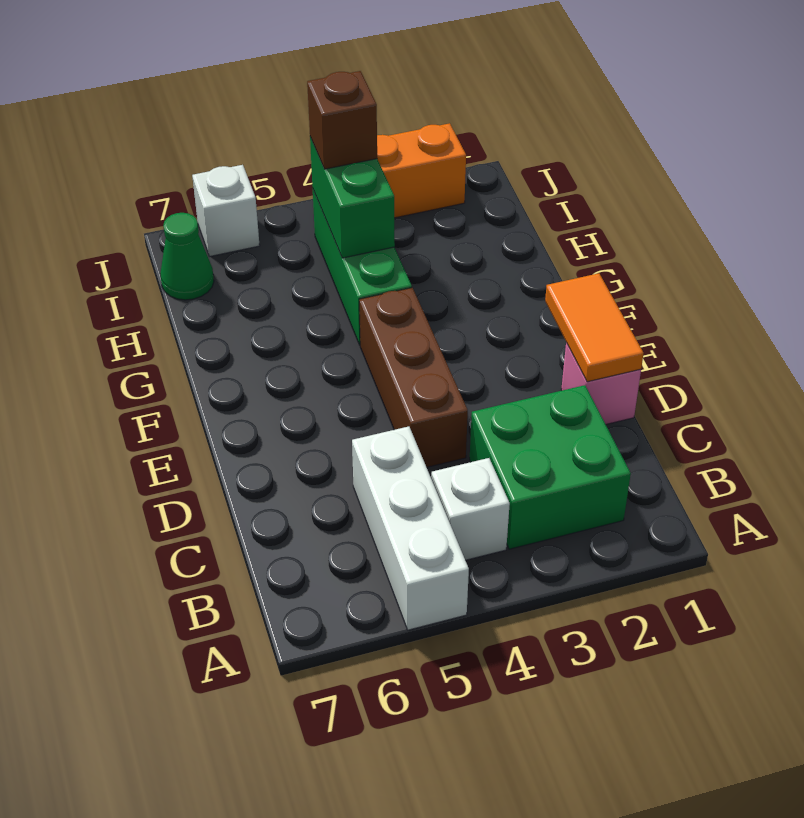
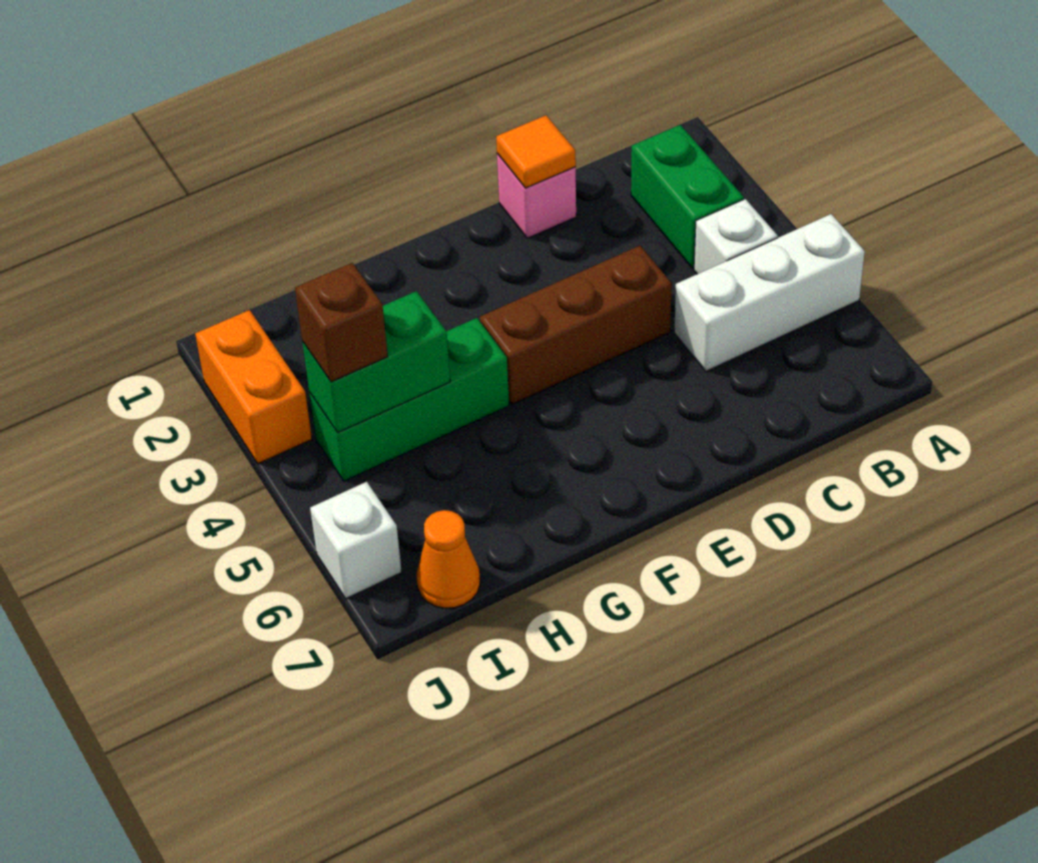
green 2x2 brick [470,385,631,549] -> green 1x2 brick [631,125,744,268]
orange 1x2 tile [545,273,644,382] -> orange 1x1 tile [496,115,576,188]
green 1x1 cone [160,213,214,300] -> orange 1x1 cone [417,510,480,608]

